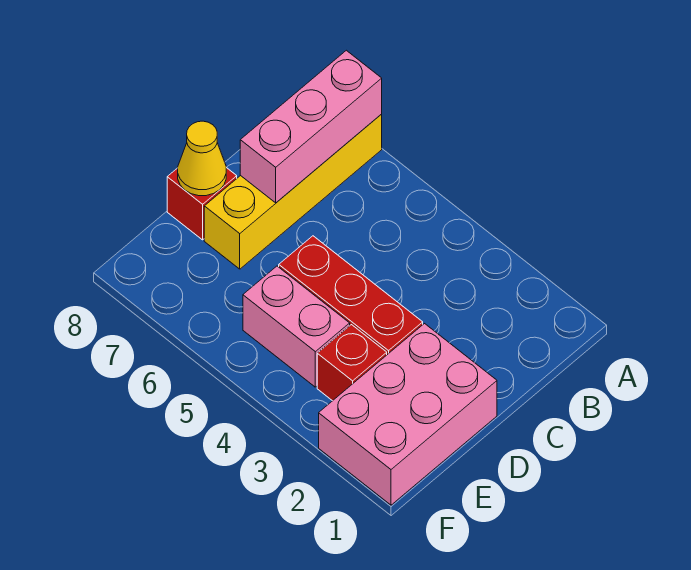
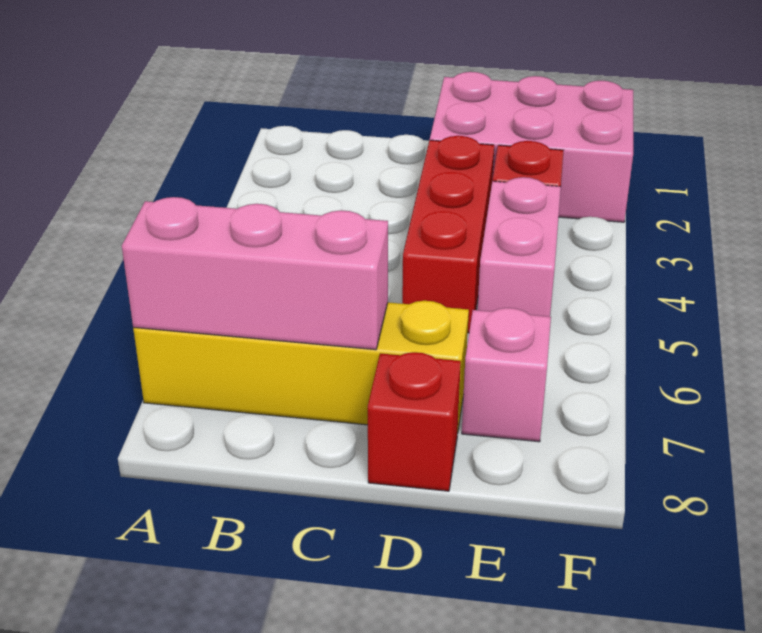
yellow 1x1 cone [178,121,226,196] -> none
none -> pink 1x1 brick [462,308,551,442]

